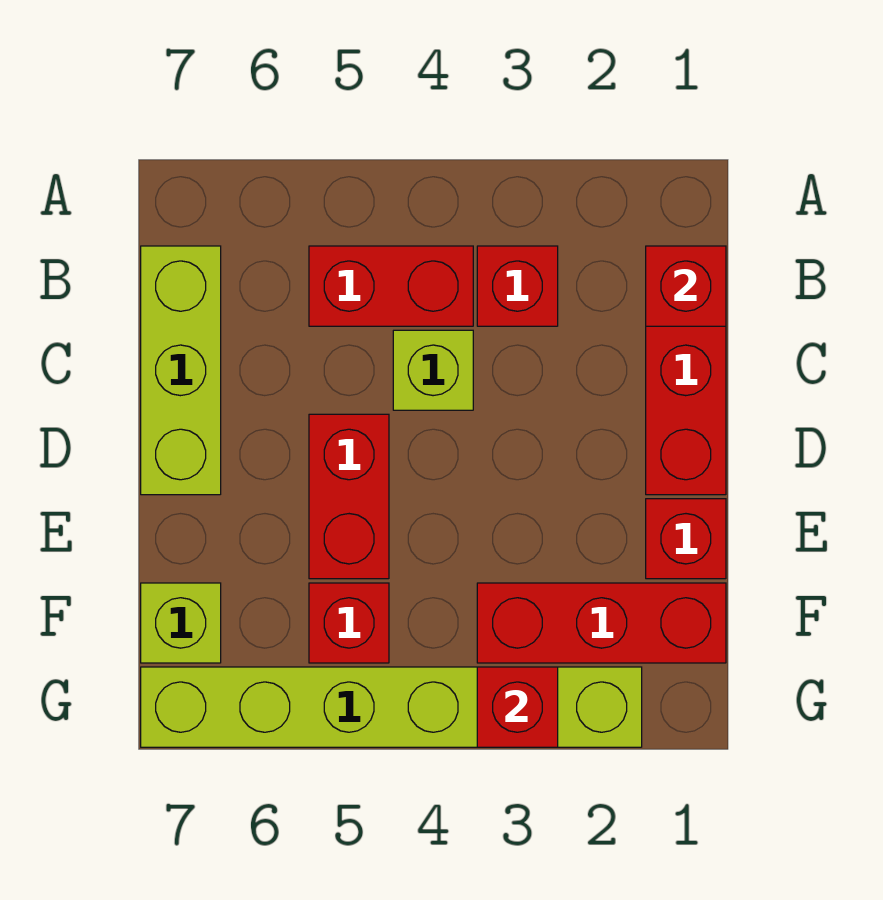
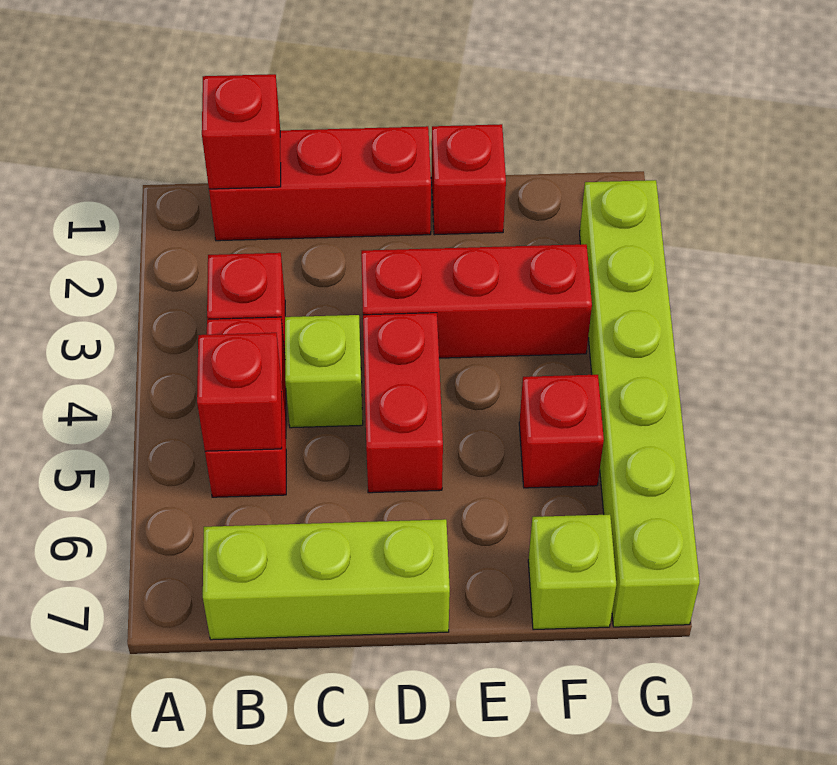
red 1x2 brick [309,414,389,579] -> red 1x2 brick turned to [363,313,443,493]
red 1x3 brick [477,583,726,663] -> red 1x3 brick turned to [361,244,592,358]
red 1x1 brick [477,667,558,747] -> red 1x1 brick moved to [197,333,282,451]

